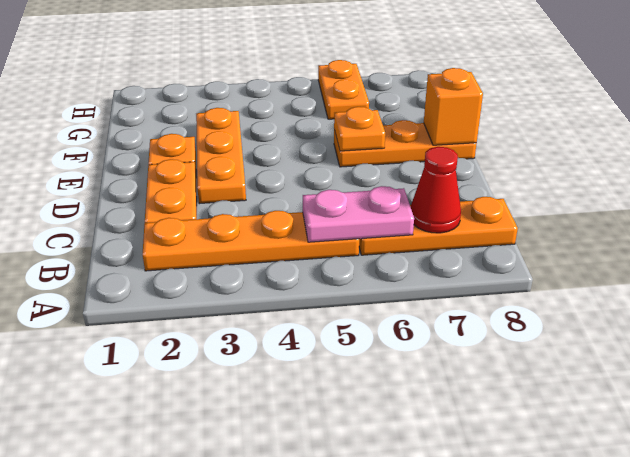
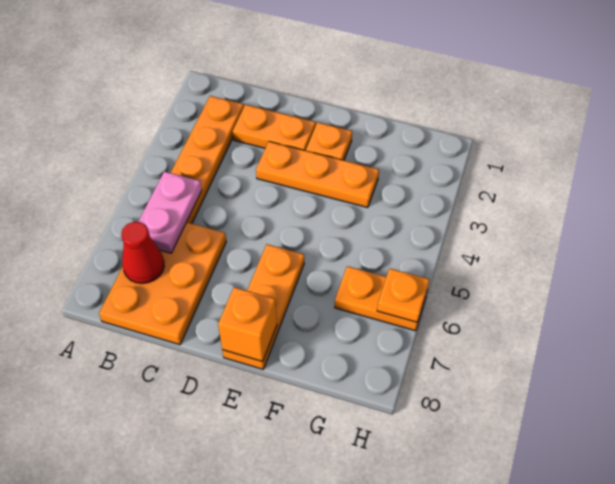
orange 1x3 plate [359,197,518,255] -> orange 2x3 plate [99,222,226,345]
orange 1x1 plate [334,107,385,151] -> orange 1x1 plate moved to [377,268,430,322]

